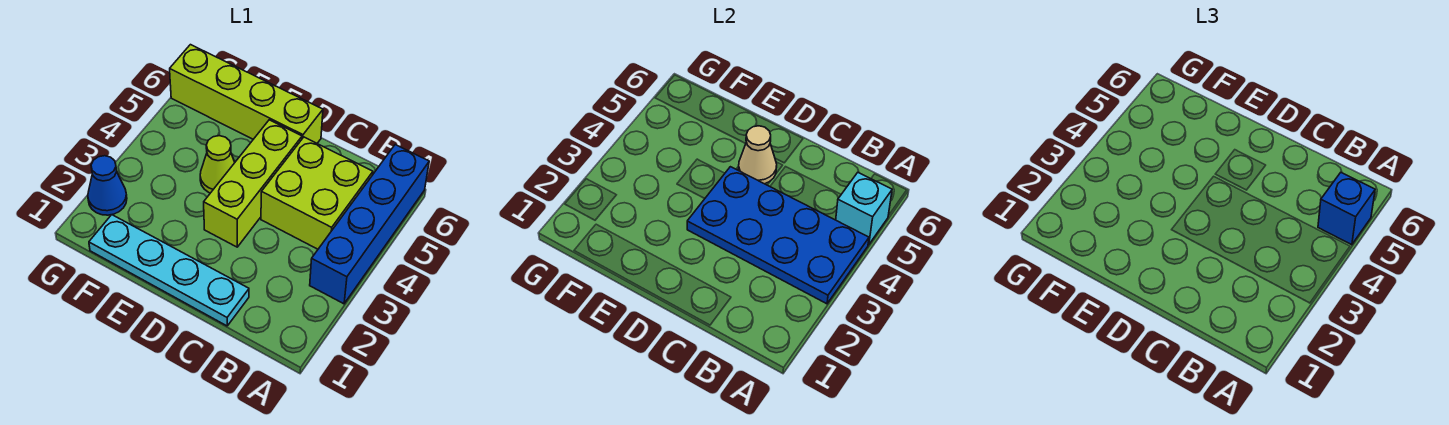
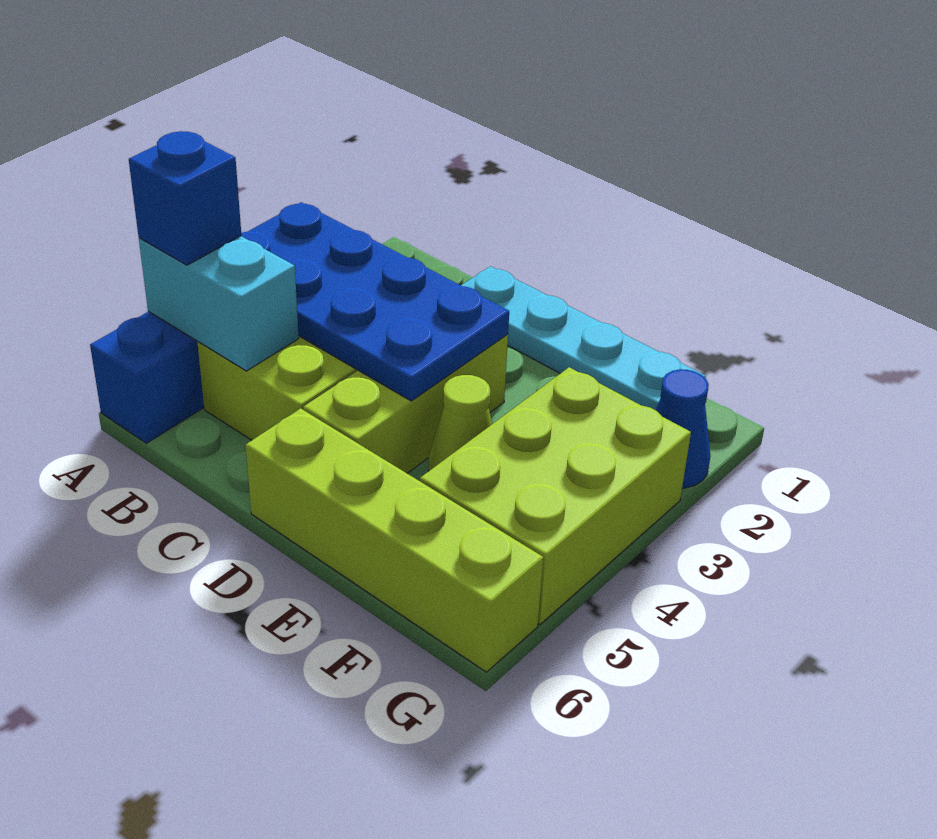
cyan 1x1 brick [836,173,892,245] -> cyan 1x2 brick [139,236,299,371]
tan 1x1 cone [739,126,777,184] -> none
none -> lime 2x3 brick [420,367,691,625]

